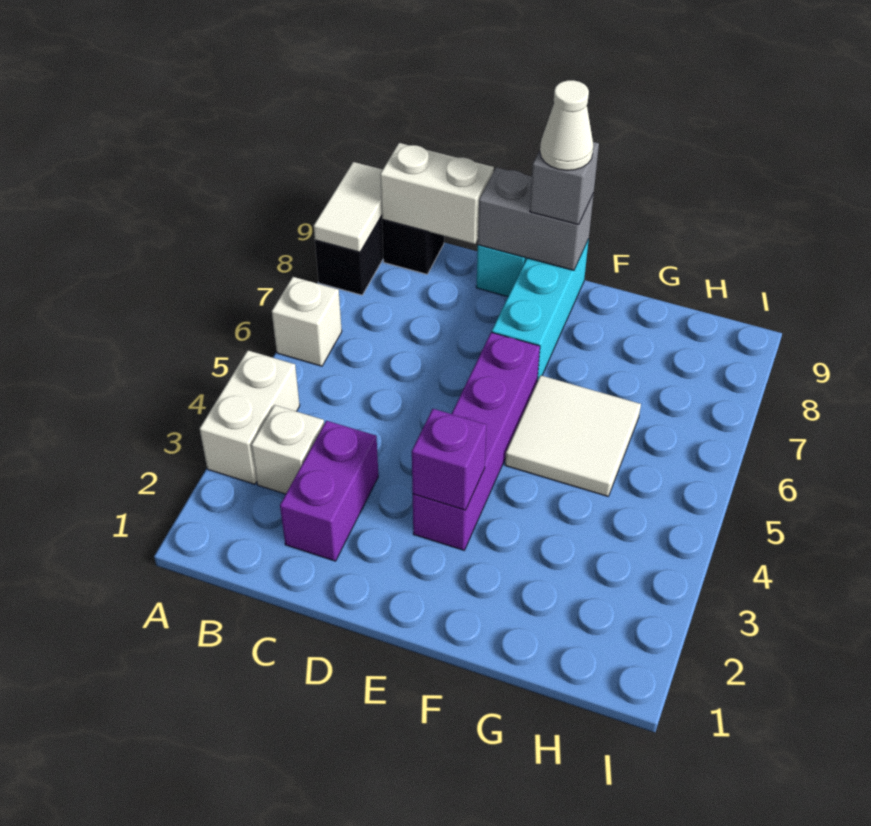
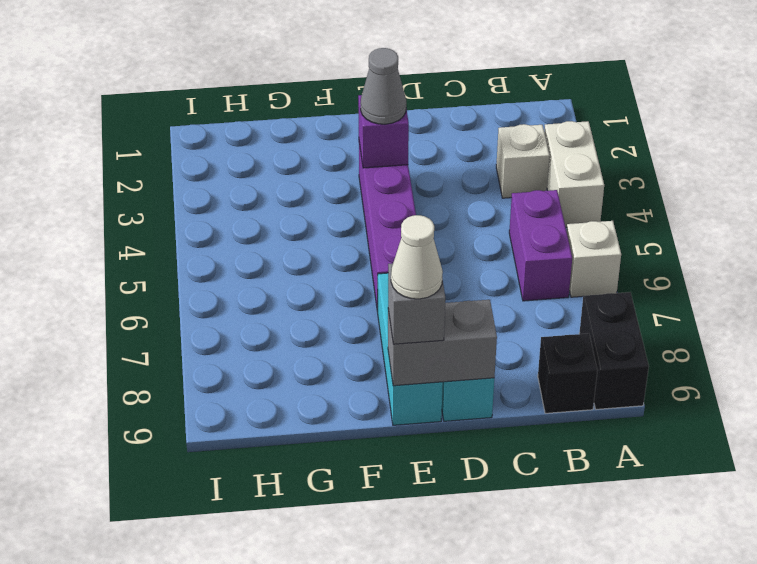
white 1x2 tile [314,162,383,252] -> none
white 1x2 brick [380,143,494,244] -> none
purple 1x2 brick [280,421,378,561] -> purple 1x2 brick moved to [509,190,572,301]
none -> grey 1x1 cone [360,48,406,124]
white 2x2 tile [505,375,641,496] -> none

